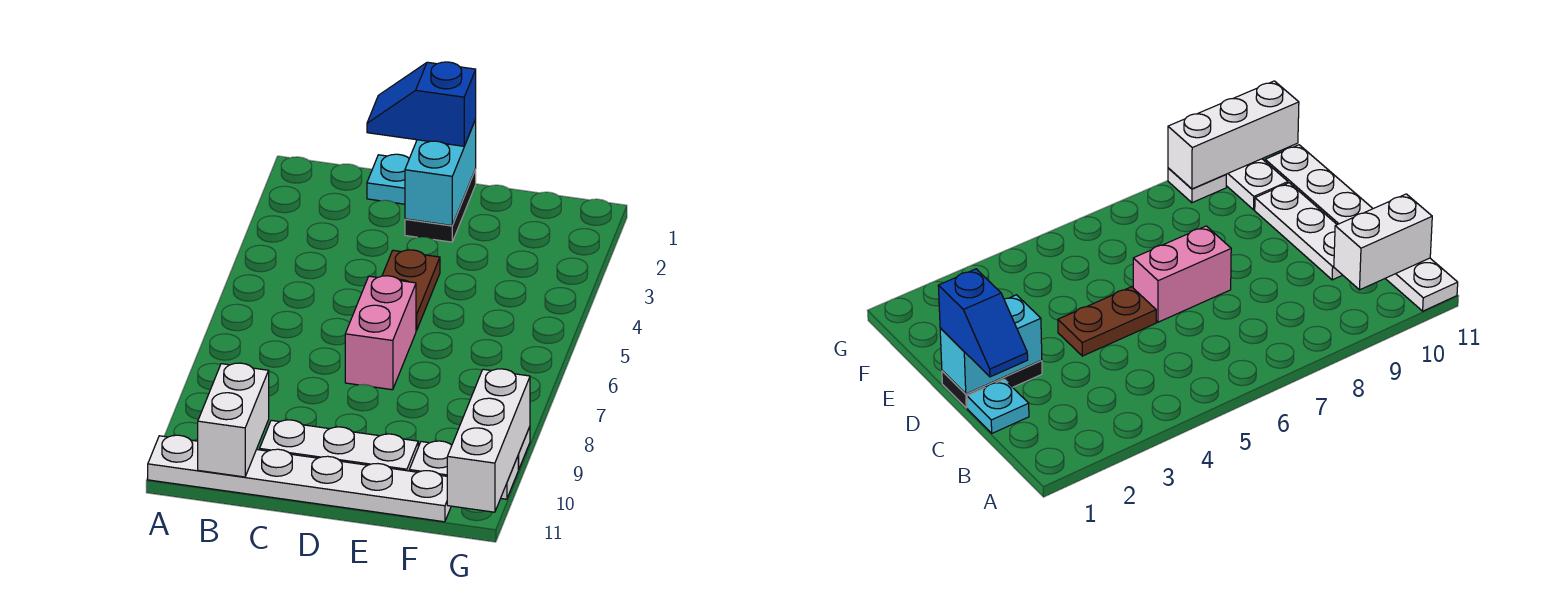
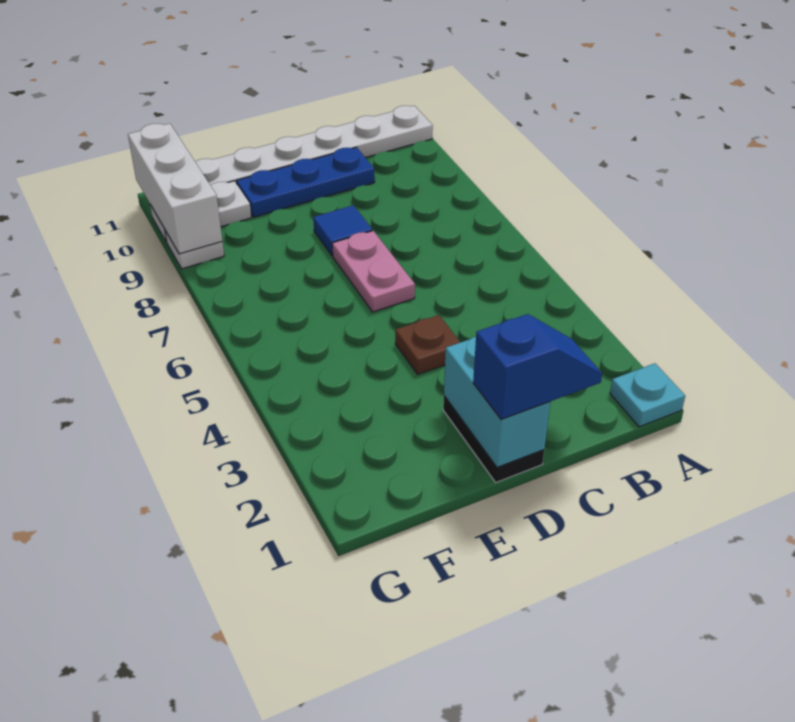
white 1x2 brick [198,363,269,477] -> none
cyan 1x1 plate [367,154,409,204] -> cyan 1x1 plate moved to [610,363,685,427]
white 1x3 plate [260,420,418,471] -> blue 1x3 plate [237,147,375,217]
brown 1x2 plate [382,250,440,331] -> brown 1x1 plate [395,315,460,374]
pink 1x2 brick [345,276,416,390] -> pink 1x2 plate [332,231,415,312]
none -> blue 1x1 tile [313,205,372,256]

